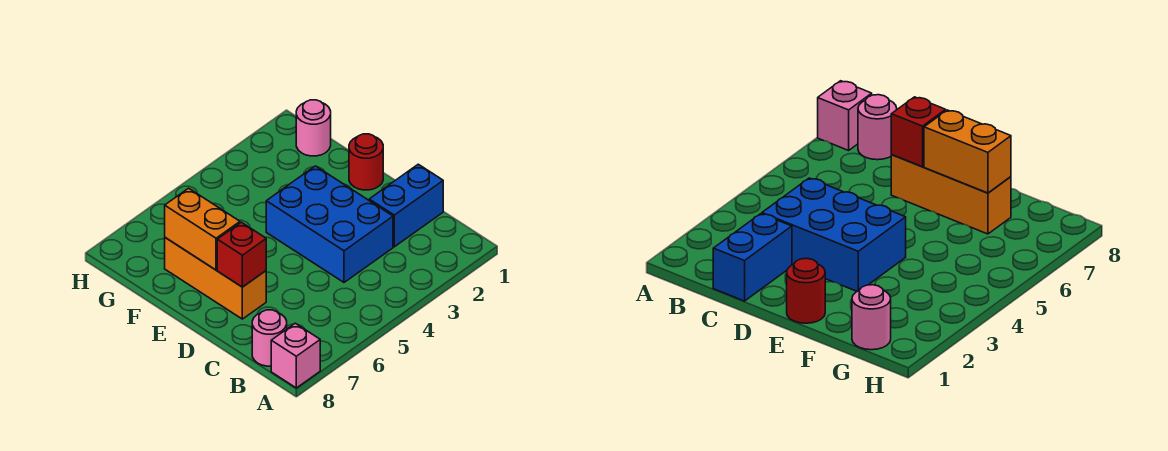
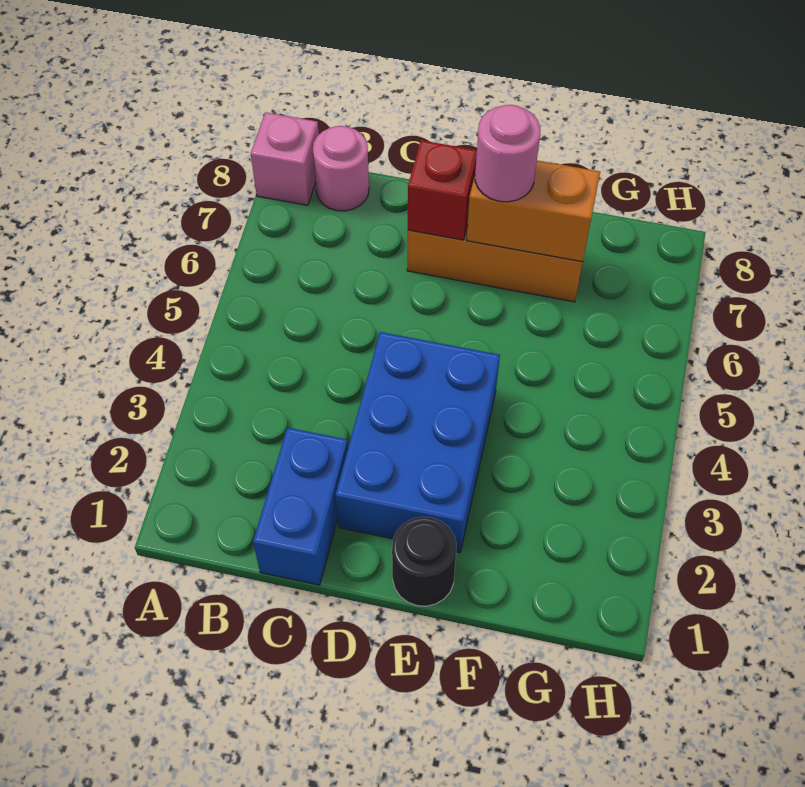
blue 2x3 brick [266,166,393,282] -> blue 2x3 brick turned to [335,332,500,553]
red 1x1 round brick [349,134,383,190] -> black 1x1 round brick [392,517,457,606]
pink 1x1 round brick [296,100,331,156] -> pink 1x1 round brick moved to [475,105,540,202]

